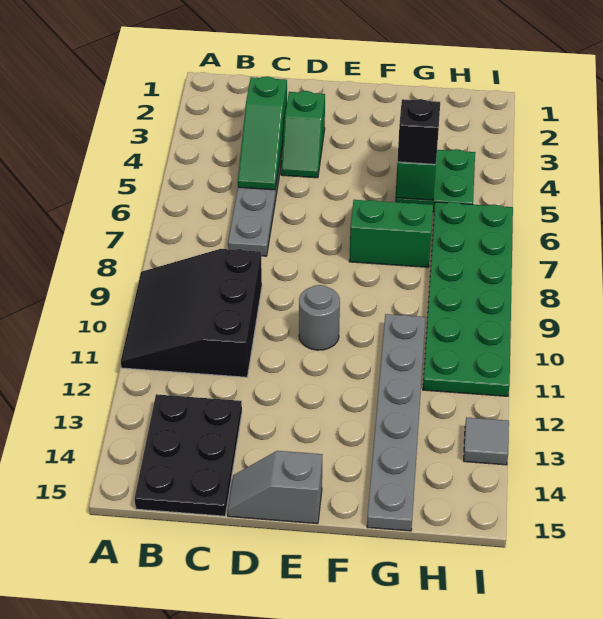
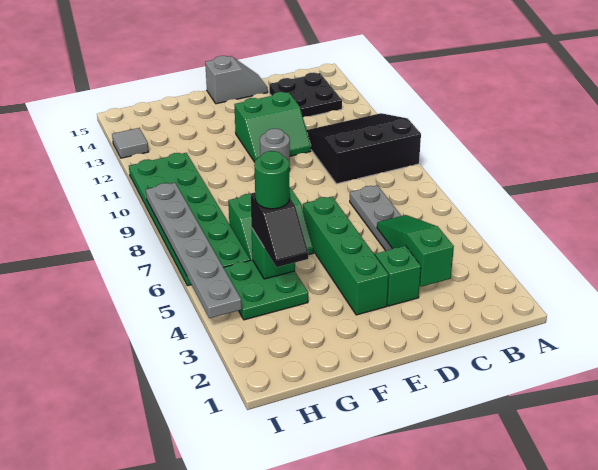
black 3x3 slope [121,249,262,377] -> black 3x3 slope turned to [307,113,421,184]
black 2x3 plate [135,394,242,516] -> black 2x2 plate [269,73,342,117]
none -> green 2x2 slope [234,92,311,162]
none -> green 1x4 brick [303,197,389,315]
none -> green 1x1 round brick [254,151,290,209]
grey 1x6 plate [367,314,426,531] -> grey 1x6 plate moved to [146,183,242,318]

